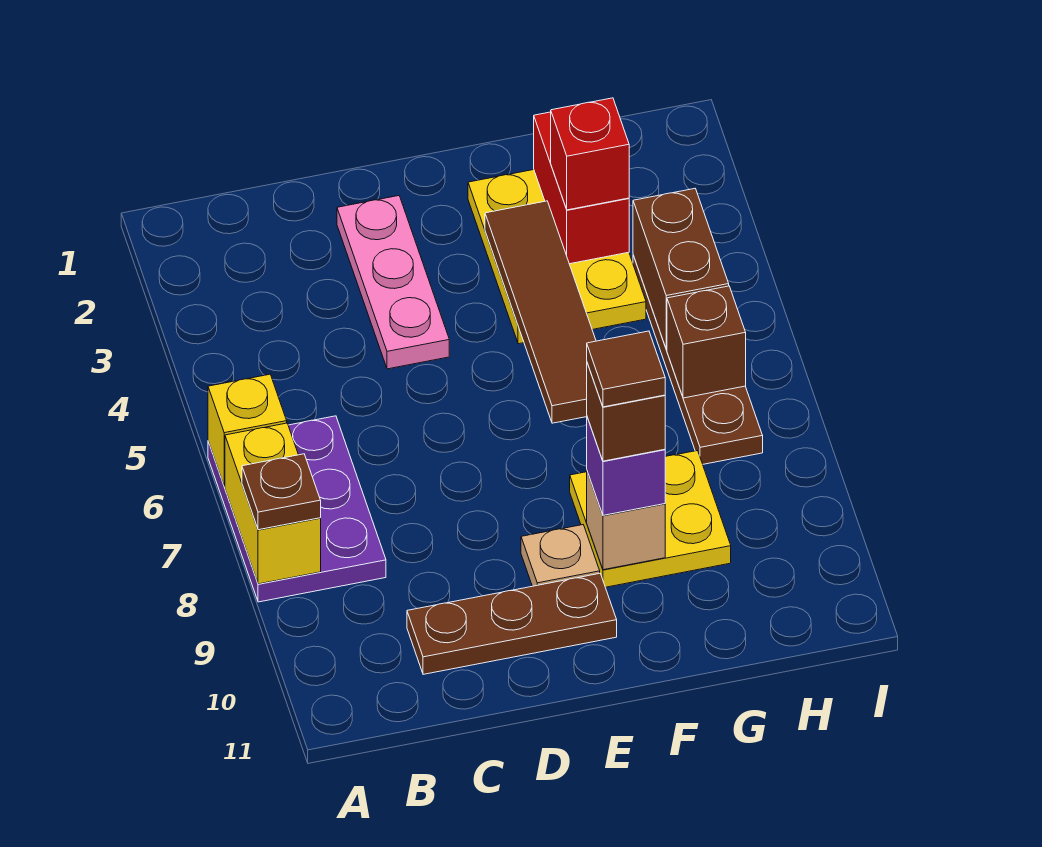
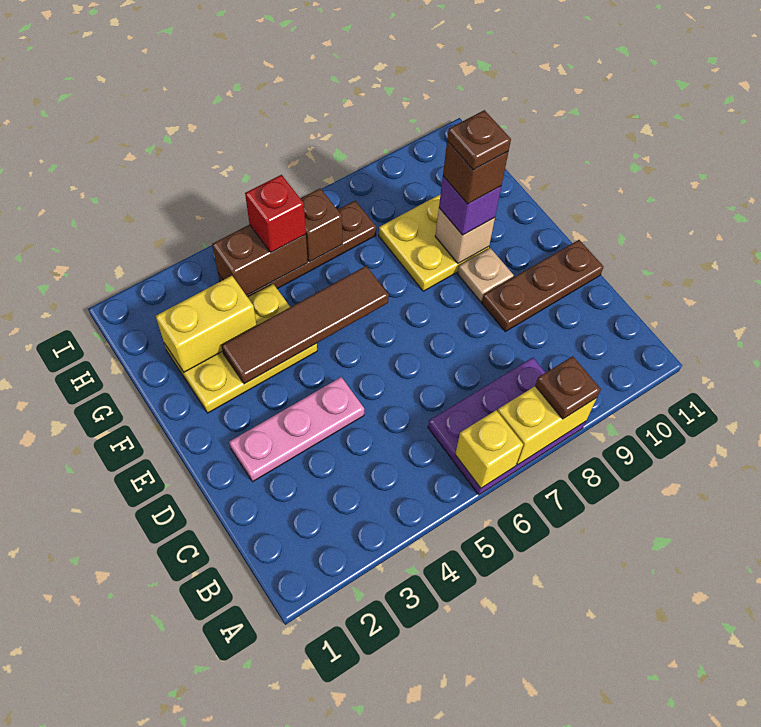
brown 1x3 plate [407,573,617,674] -> brown 1x3 plate turned to [482,240,604,331]
brown 1x1 tile [587,331,665,407] -> brown 1x1 plate [447,110,511,170]
red 1x2 brick [534,112,629,264] -> yellow 1x2 brick [156,276,257,372]
red 1x1 brick [551,98,629,210] -> red 1x1 brick moved to [245,175,306,252]

